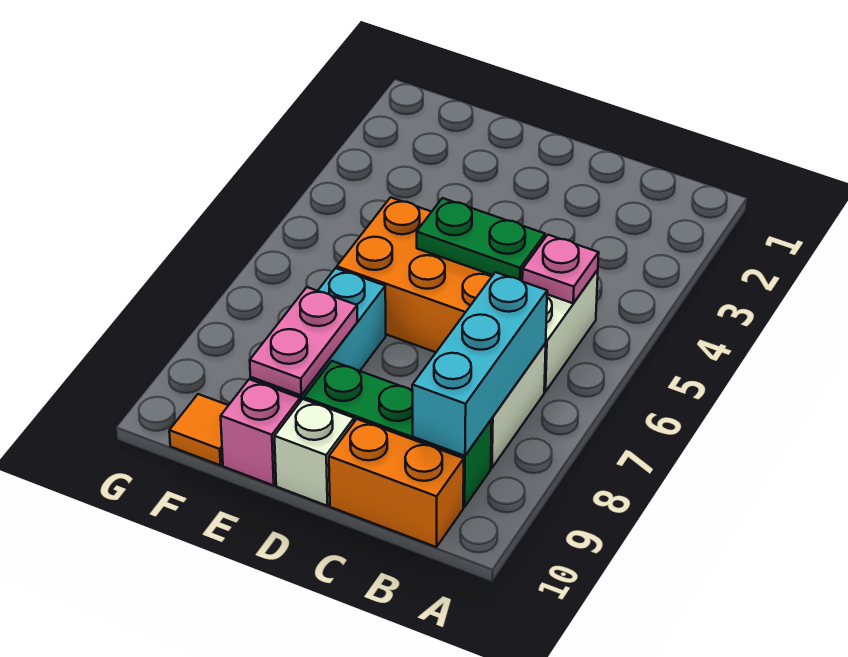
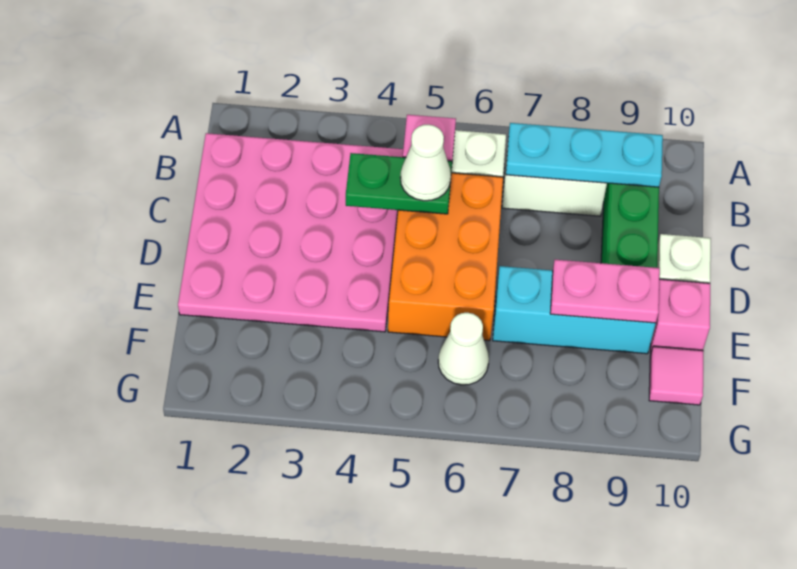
none -> pink 4x4 plate [178,133,403,332]
cyan 1x3 brick [412,272,547,456] -> cyan 1x3 plate [506,123,663,187]
orange 1x2 brick [329,419,464,547] -> none
green 1x2 plate [417,198,545,281] -> green 1x2 plate turned to [346,153,452,214]
none -> white 1x1 cone [400,125,451,201]
none -> white 1x1 cone [438,313,489,385]
orange 1x1 tile [169,394,229,465] -> pink 1x1 tile [649,346,704,405]

